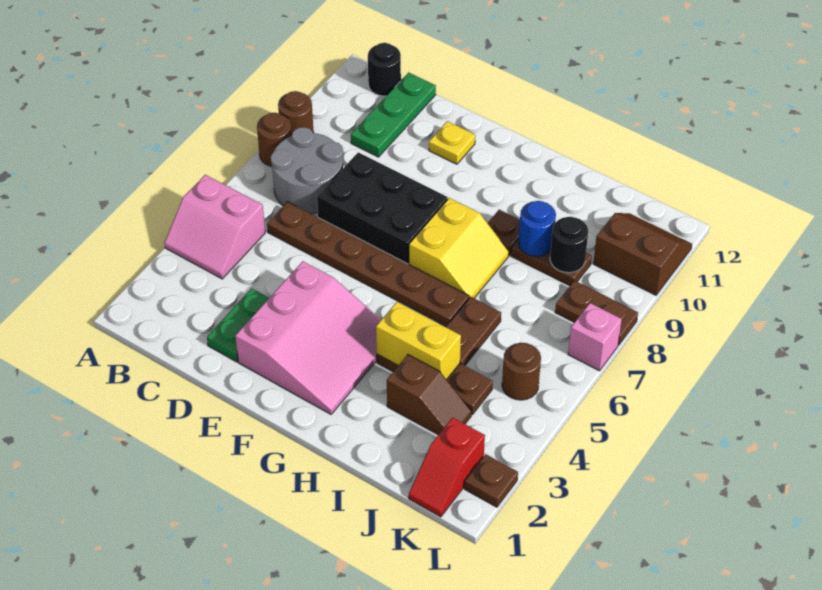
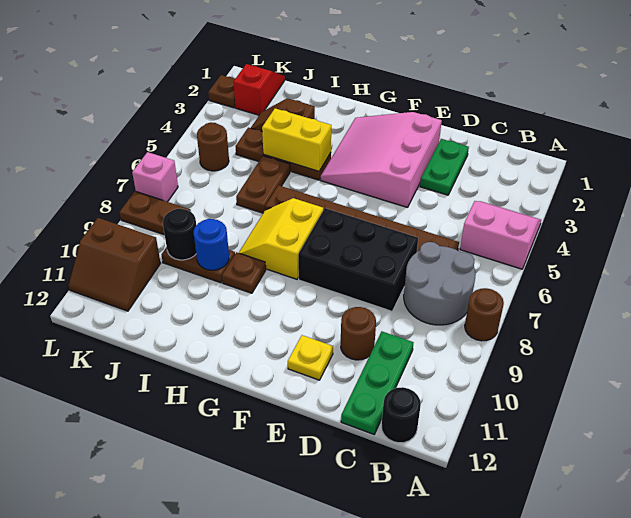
brown 1x1 round brick [278,91,314,133] -> brown 1x1 round brick moved to [341,307,376,360]

